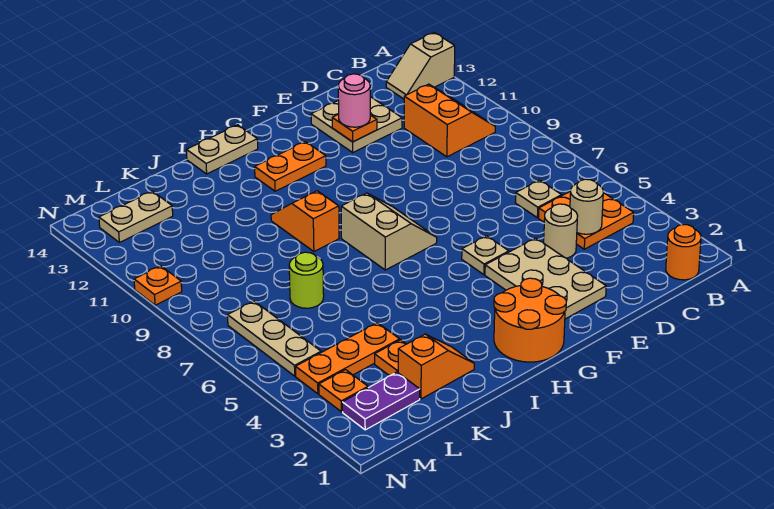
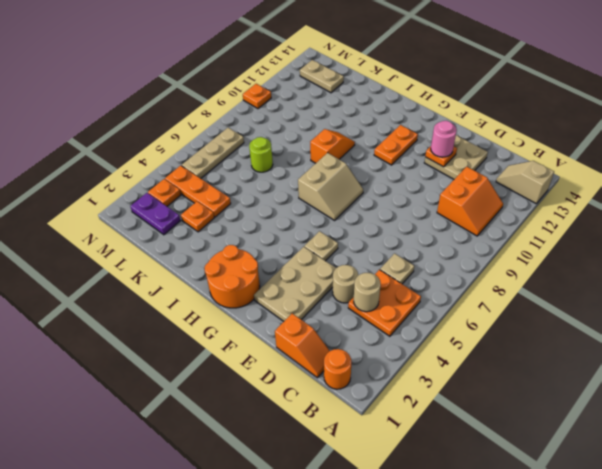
orange 1x2 plate [255,142,326,191] -> orange 1x2 plate turned to [374,125,418,165]
tan 1x2 plate [187,125,258,174] -> none
orange 1x2 slope [398,334,474,399] -> orange 1x2 slope moved to [275,313,330,378]

